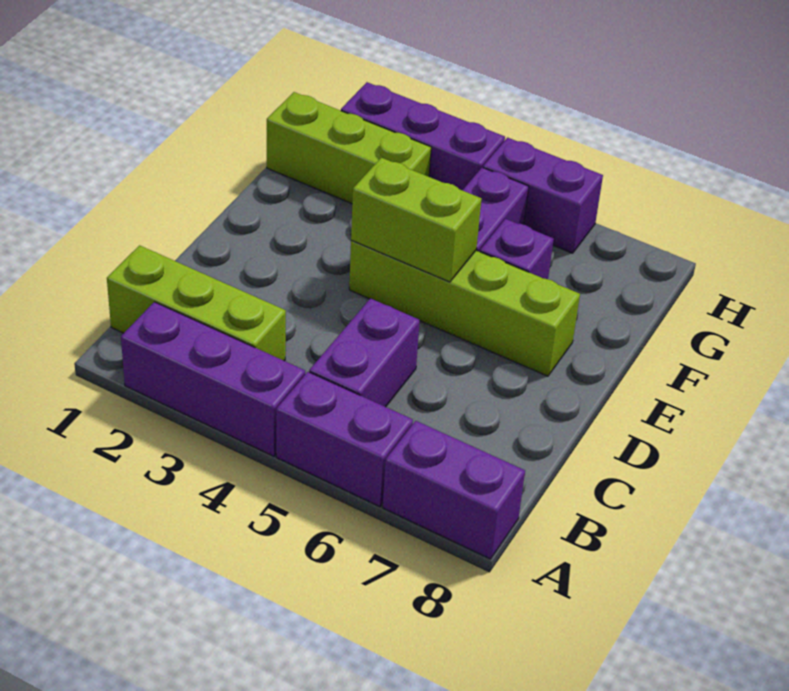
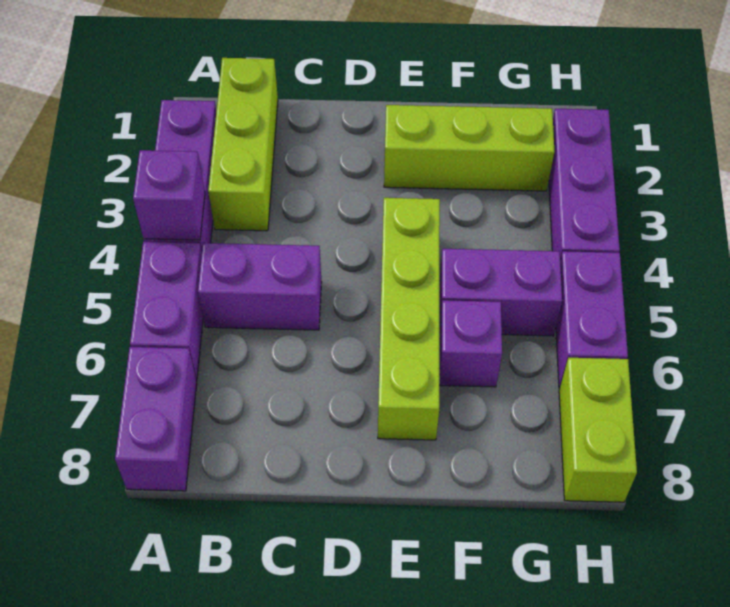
none -> purple 1x1 brick [133,150,205,240]
lime 1x2 brick [351,158,481,282] -> lime 1x2 brick moved to [559,358,637,502]
lime 1x3 brick [267,92,431,204] -> lime 1x3 brick turned to [384,105,555,191]

